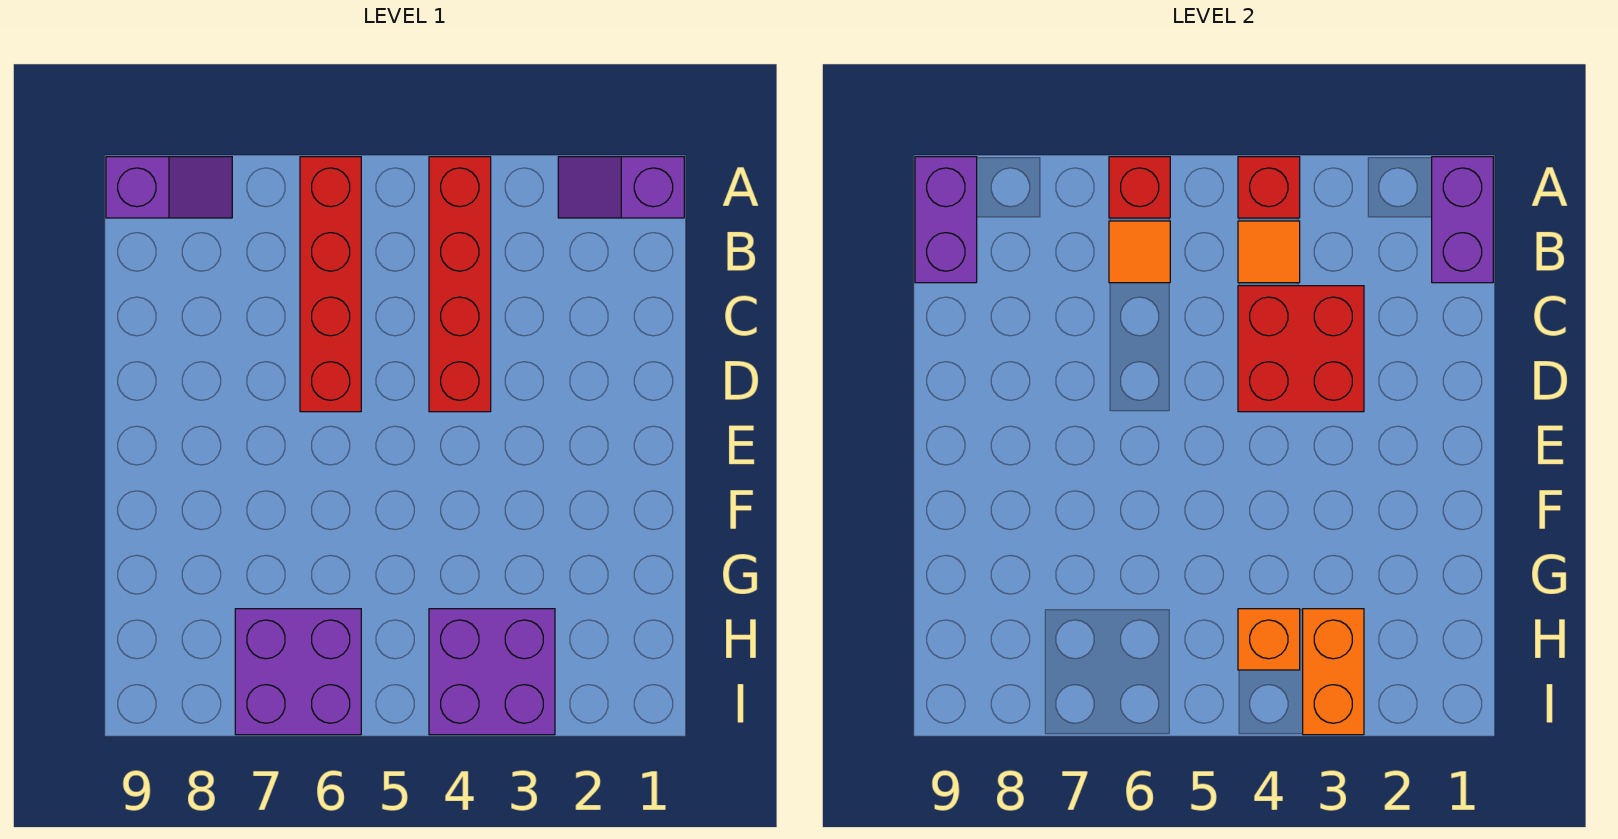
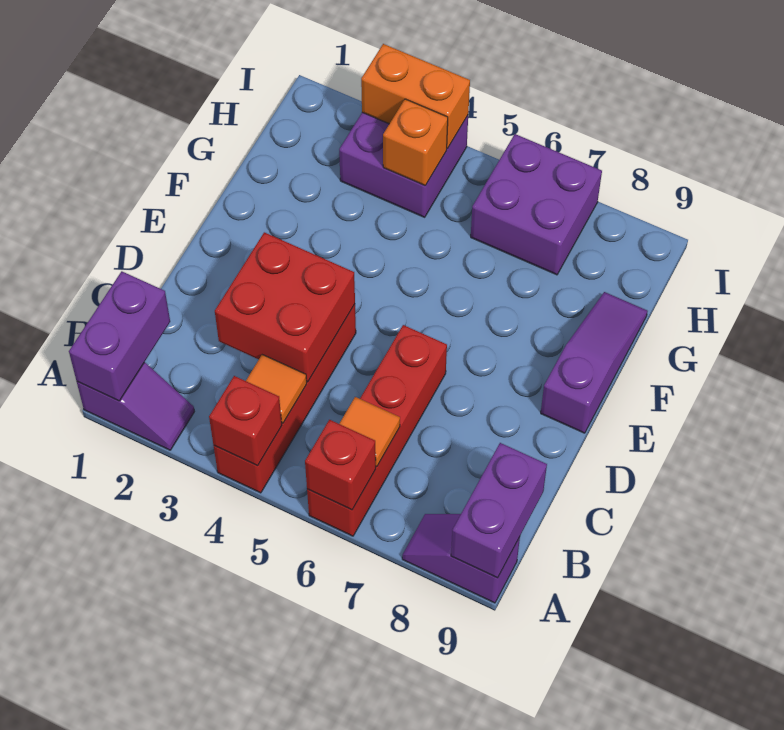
none -> purple 1x3 slope [541,292,648,433]
orange 1x2 brick [1303,609,1364,735] -> orange 1x2 brick turned to [361,44,470,149]

